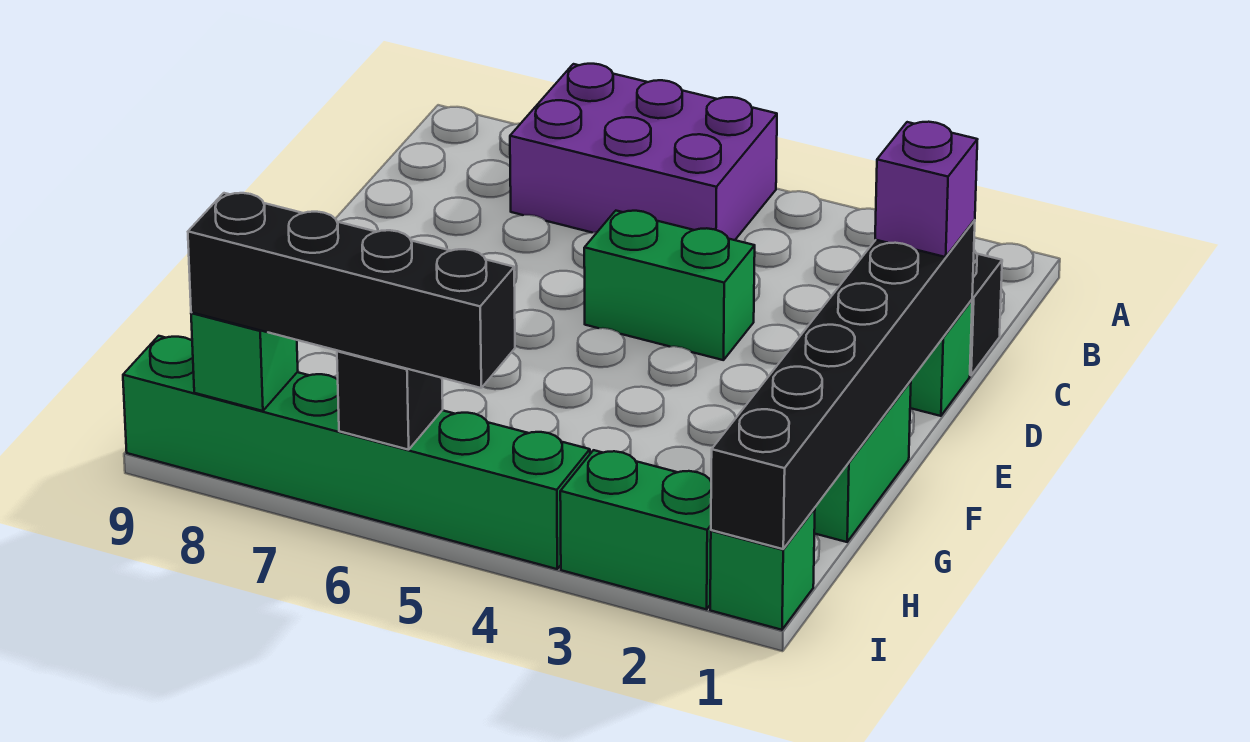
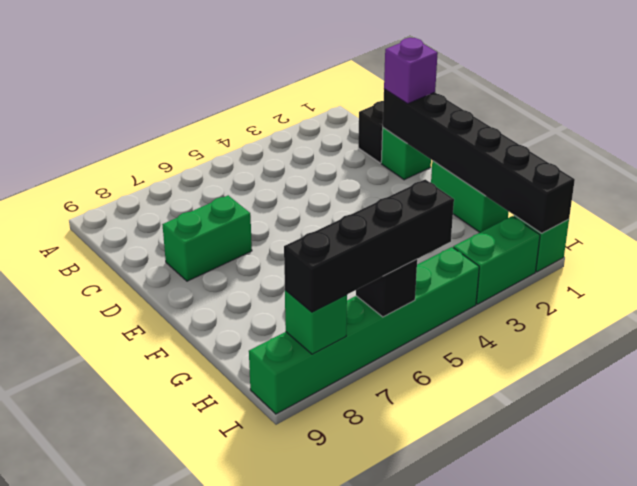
purple 2x3 brick [510,64,777,240] -> none
green 1x2 brick [584,211,755,360] -> green 1x2 brick moved to [162,195,252,281]

